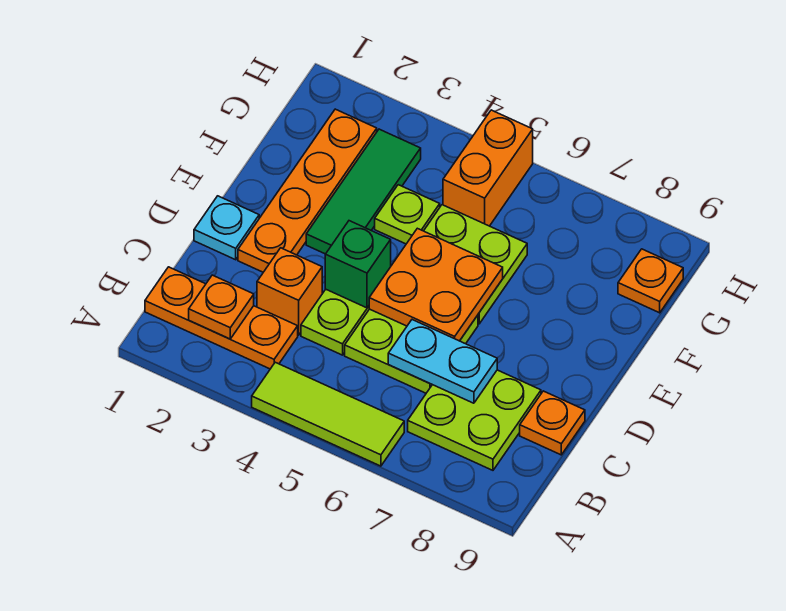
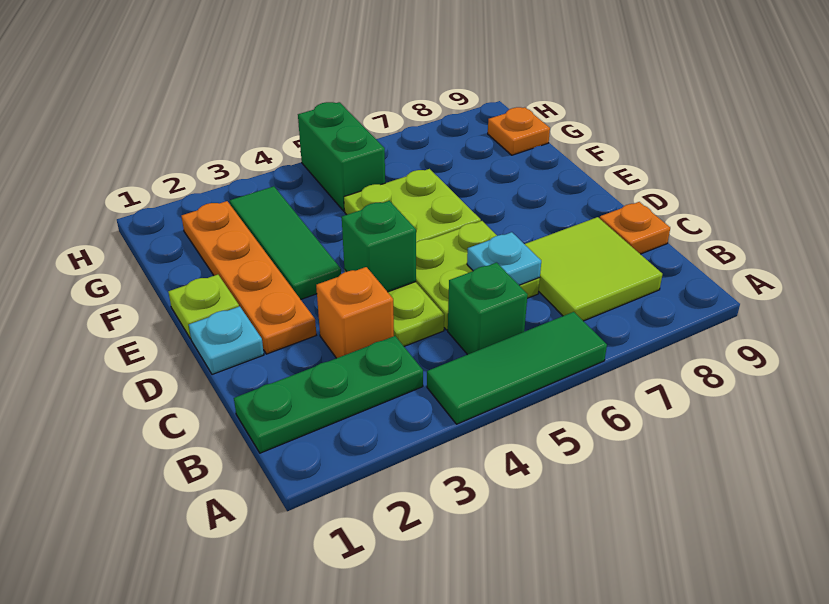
lime 1x3 tile [252,362,404,466] -> green 1x3 tile [427,312,607,424]
orange 1x3 plate [145,267,298,369] -> green 1x3 plate [234,336,423,453]
orange 1x1 plate [189,275,254,339] -> none
none -> green 1x1 brick [448,263,528,355]
lime 2x2 plate [408,370,541,470] -> lime 2x2 tile [525,217,662,321]
cyan 1x2 plate [388,320,497,403] -> cyan 1x1 plate [467,232,541,285]
orange 2x2 plate [369,228,503,341] -> none
lime 1x1 plate [375,185,440,244] -> lime 1x1 plate moved to [168,275,239,339]
orange 1x2 brick [443,110,533,226] -> green 1x2 brick [298,102,385,211]

